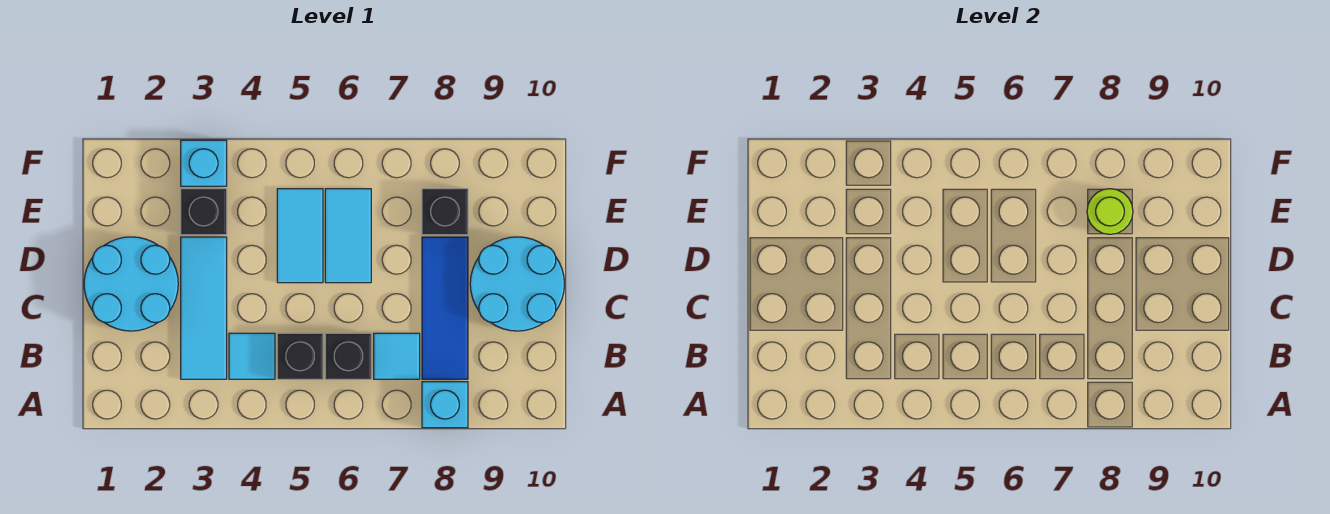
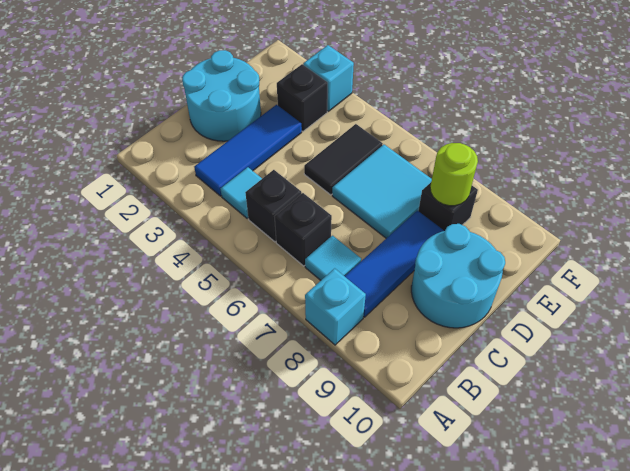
cyan 1x3 tile [181,237,227,379] -> blue 1x3 tile [194,105,302,196]
cyan 1x2 tile [277,189,323,283] -> black 1x2 tile [304,124,383,195]
cyan 1x2 tile [325,189,371,283] -> cyan 2x2 tile [332,145,432,238]

